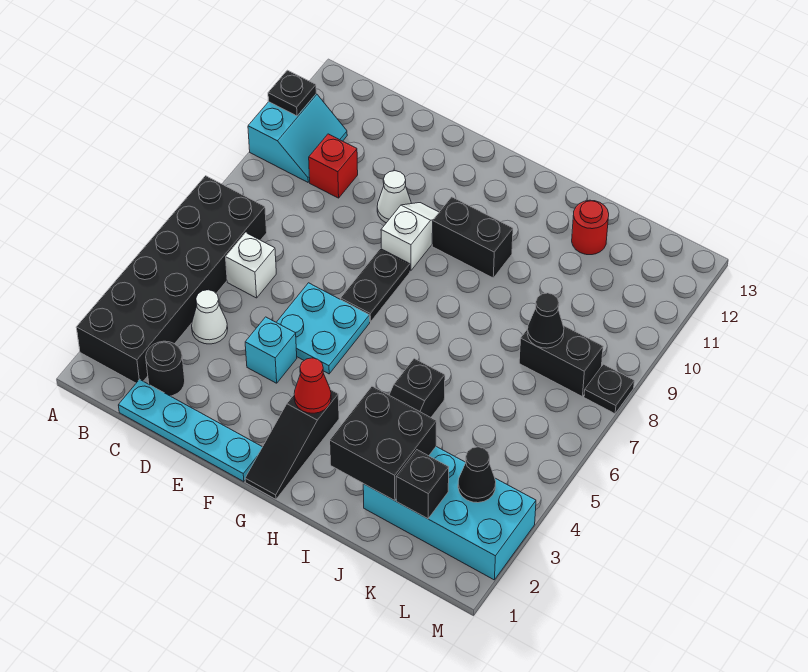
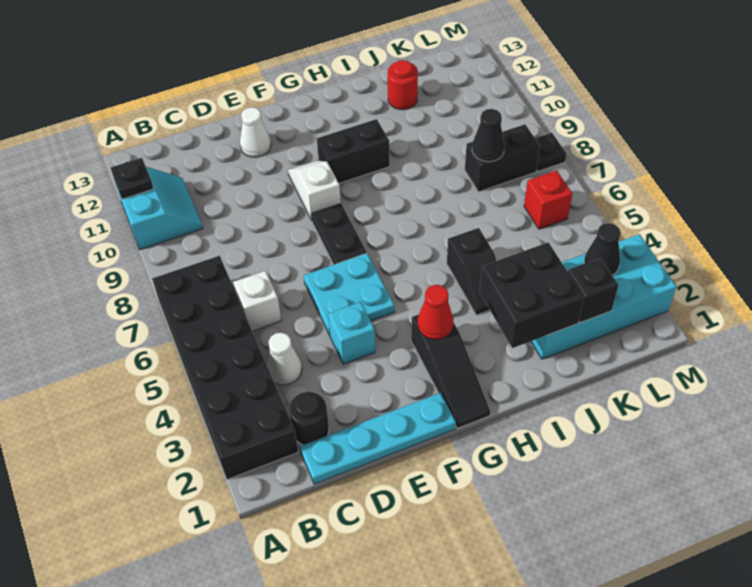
red 1x1 brick [309,134,358,198] -> red 1x1 brick moved to [524,170,572,229]
white 1x1 cone [377,171,412,223] -> white 1x1 cone moved to [240,107,271,157]

